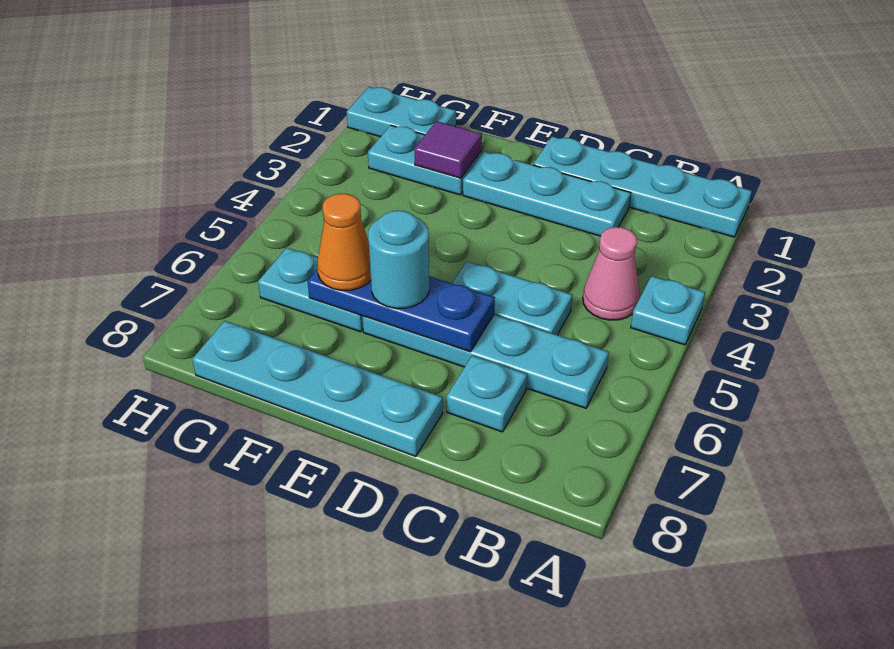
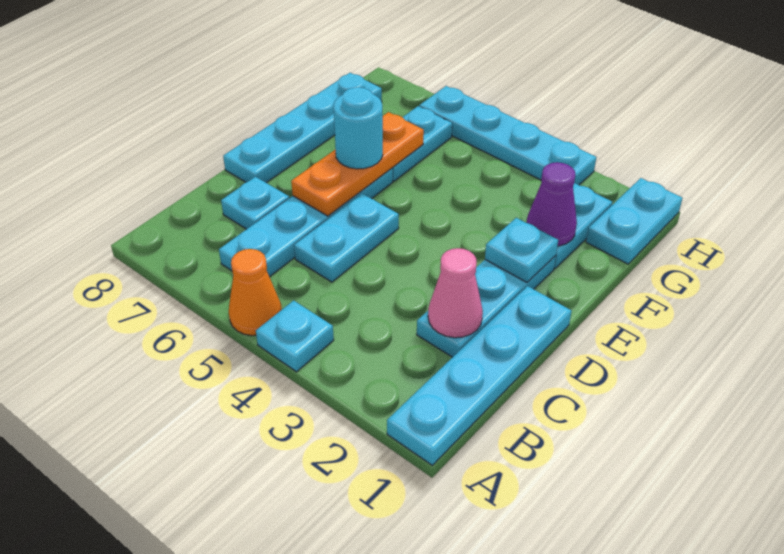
pink 1x1 cone [583,227,640,320] -> pink 1x1 cone moved to [428,248,483,338]
blue 1x3 plate [308,269,495,352] -> orange 1x3 plate [291,112,424,216]
none -> cyan 1x1 plate [485,218,558,282]
purple 1x1 tile [414,121,482,178] -> purple 1x1 cone [526,162,577,246]
orange 1x1 cone [317,194,371,290] -> orange 1x1 cone moved to [229,249,282,336]
none -> cyan 1x4 plate [419,86,596,185]

